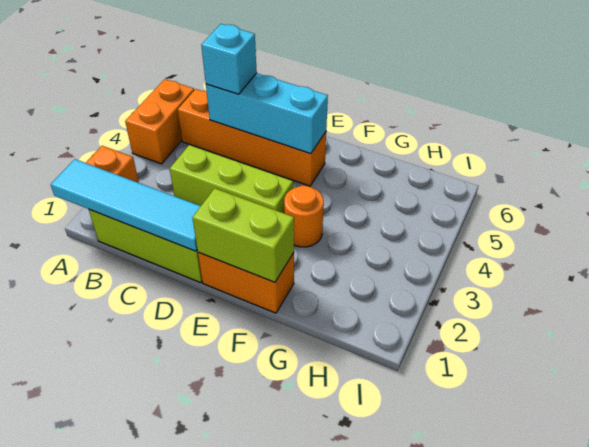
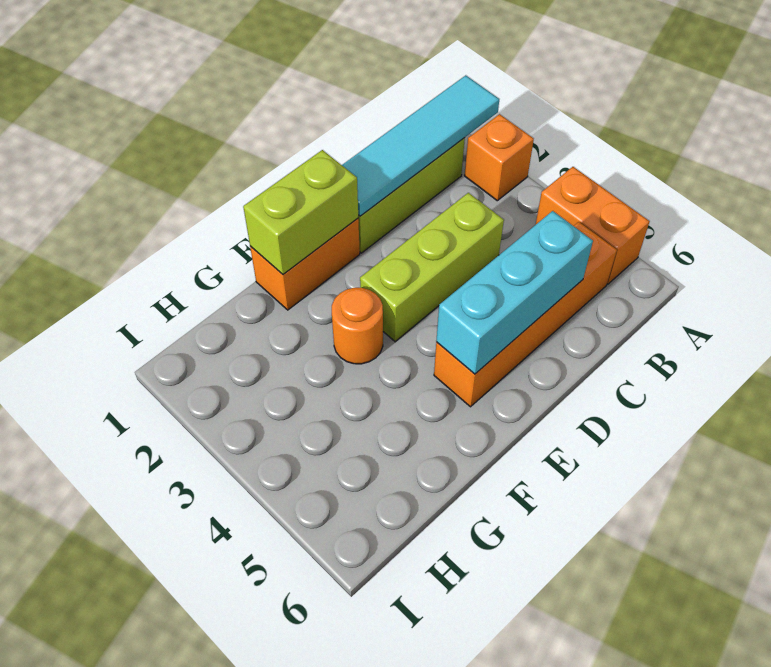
cyan 1x1 brick [201,24,257,94] -> none

